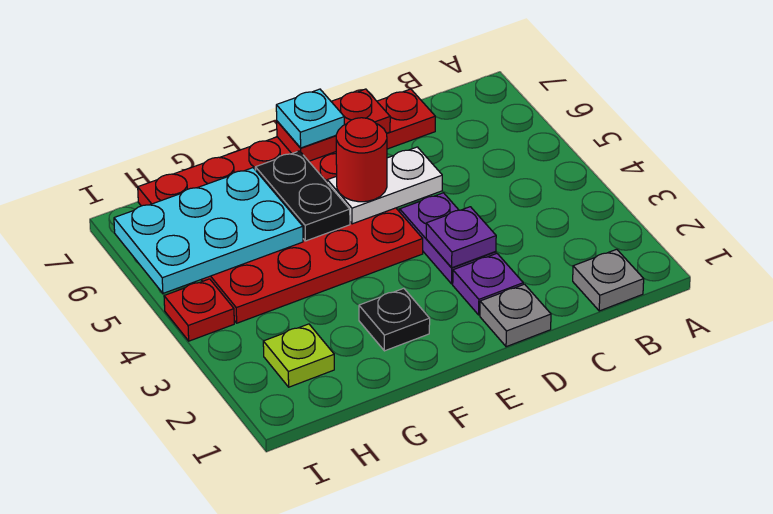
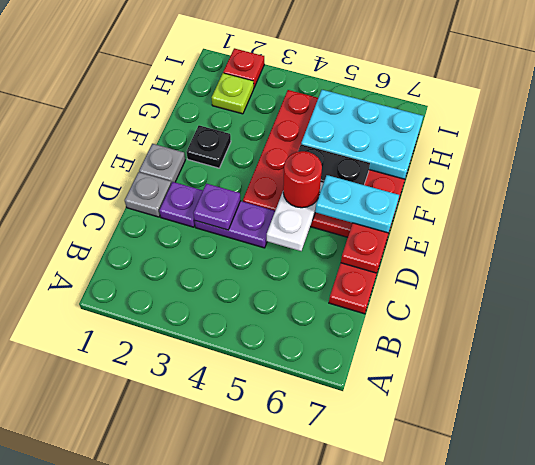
grey 1x1 plate [573,249,644,311] -> grey 1x1 plate moved to [139,144,185,183]
cyan 1x1 plate [276,89,344,148] -> cyan 1x2 plate [315,175,399,233]
cyan 2x3 plate [114,168,303,293] -> cyan 2x3 plate turned to [301,90,423,179]
red 1x1 plate [164,279,234,341] -> red 1x1 plate moved to [223,48,264,88]

